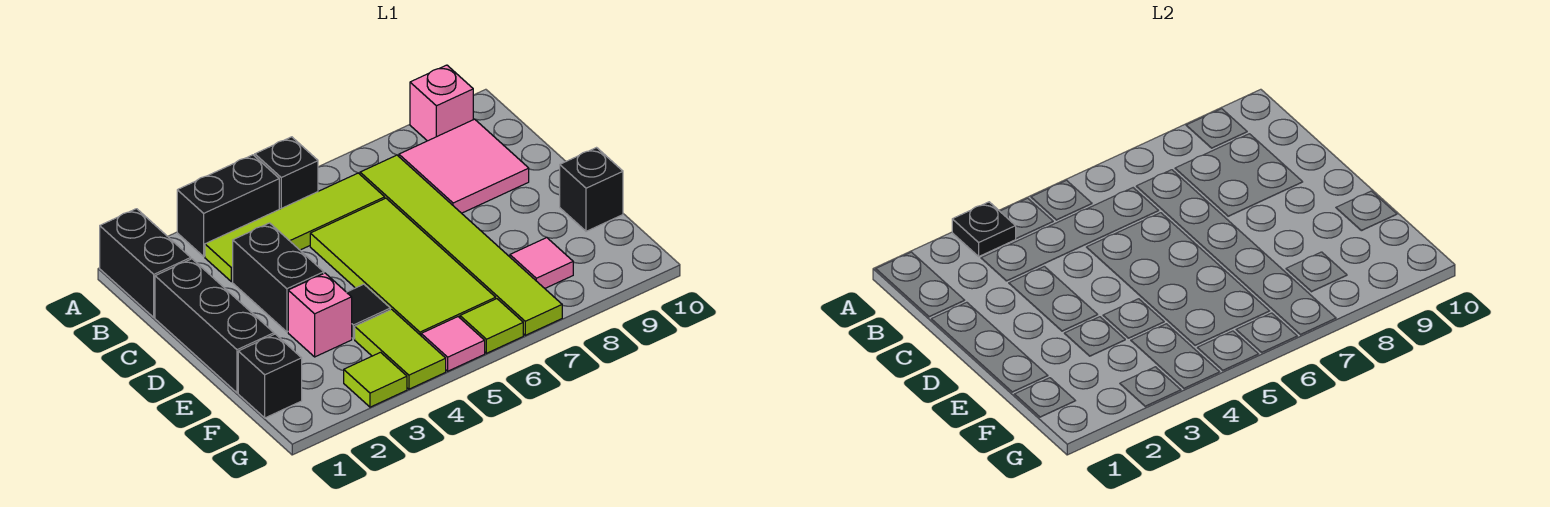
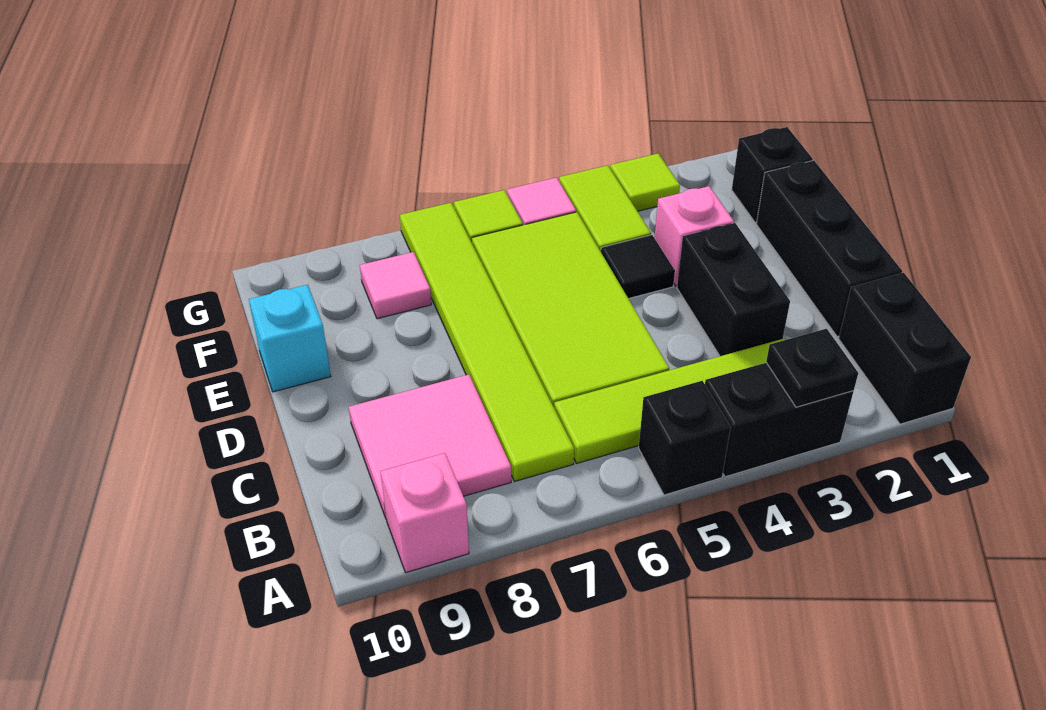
black 1x1 brick [560,148,623,231] -> cyan 1x1 brick [249,285,331,392]

